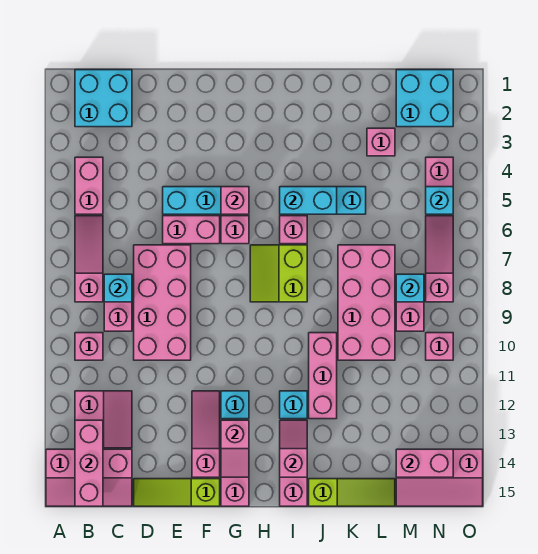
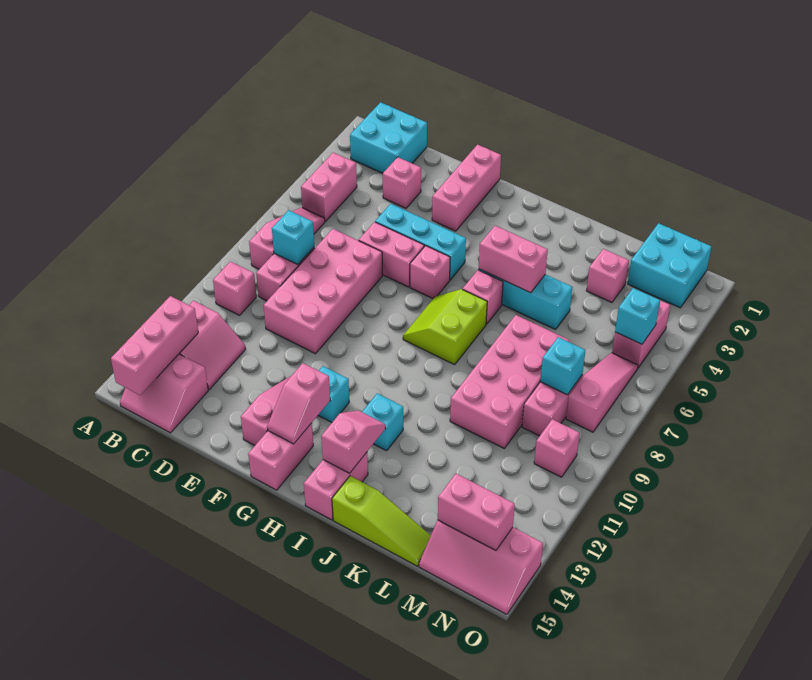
pink 2x3 slope [46,449,132,506] -> pink 2x2 slope [120,354,208,433]
lime 1x3 slope [134,479,220,506] -> none
pink 1x1 brick [221,187,249,214] -> pink 1x1 brick moved to [383,157,421,208]
cyan 1x2 brick [280,187,337,214] -> pink 1x2 brick [479,226,548,293]
pink 1x3 brick [309,333,337,419] -> pink 1x3 brick moved to [432,145,501,231]

